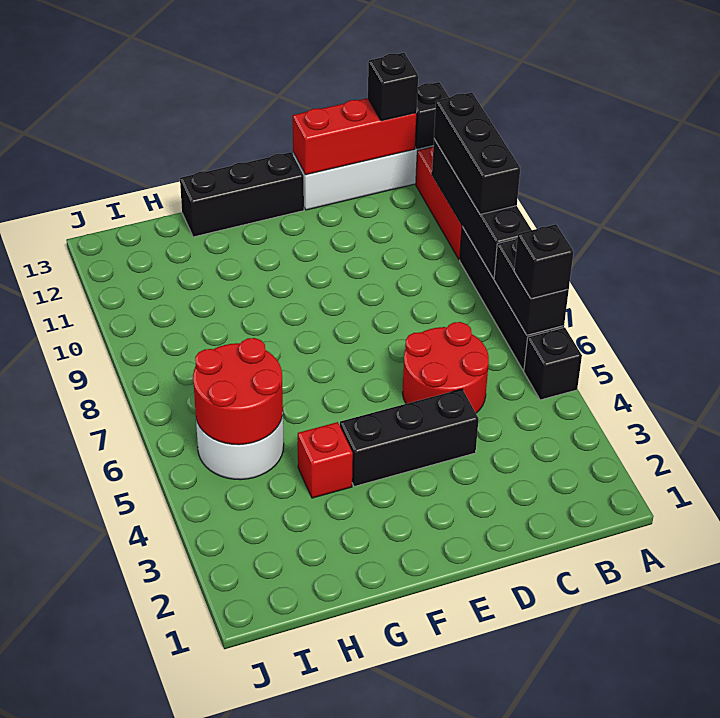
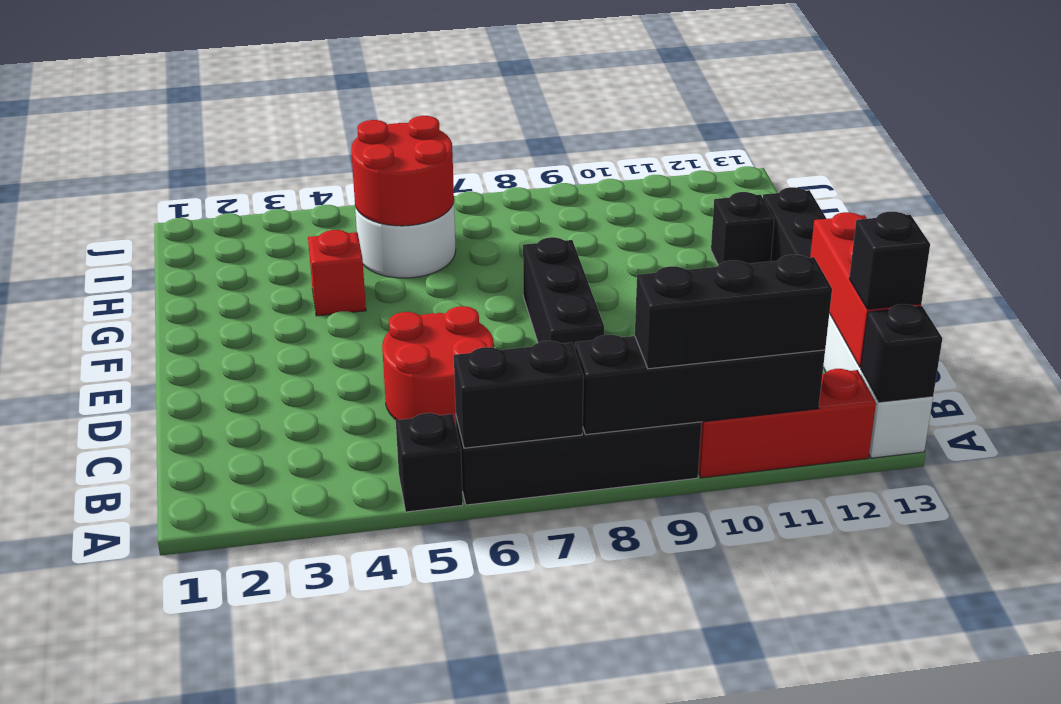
black 1x1 brick [514,224,573,299] -> black 1x1 brick moved to [711,192,774,265]
black 1x3 brick [340,389,479,486] -> black 1x3 brick moved to [523,237,604,349]

